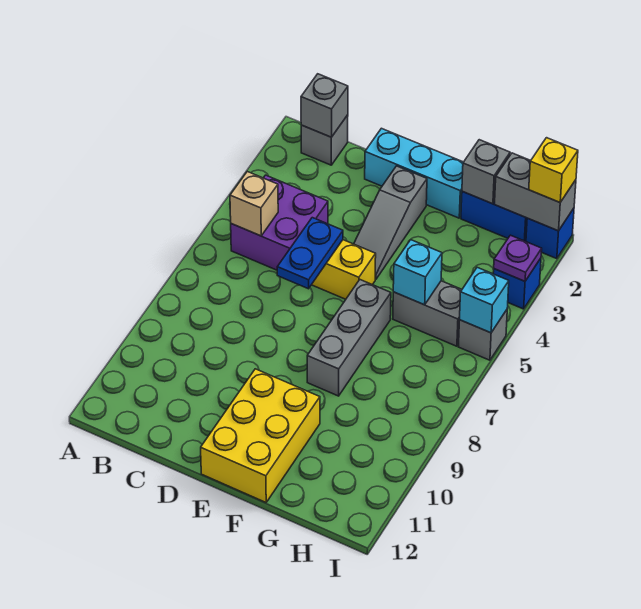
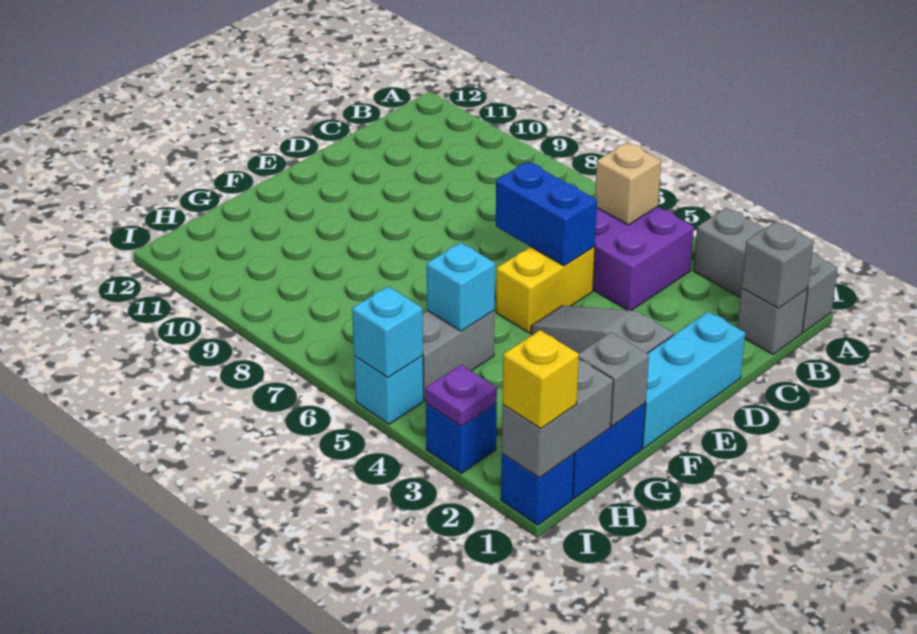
blue 1x2 plate [277,218,343,289] -> blue 1x2 brick [496,162,597,266]
yellow 2x3 brick [201,369,320,502] -> none
grey 1x3 brick [307,280,391,396] -> grey 1x3 brick moved to [693,208,838,332]
grey 1x1 brick [458,310,507,360] -> cyan 1x1 brick [354,356,424,424]

